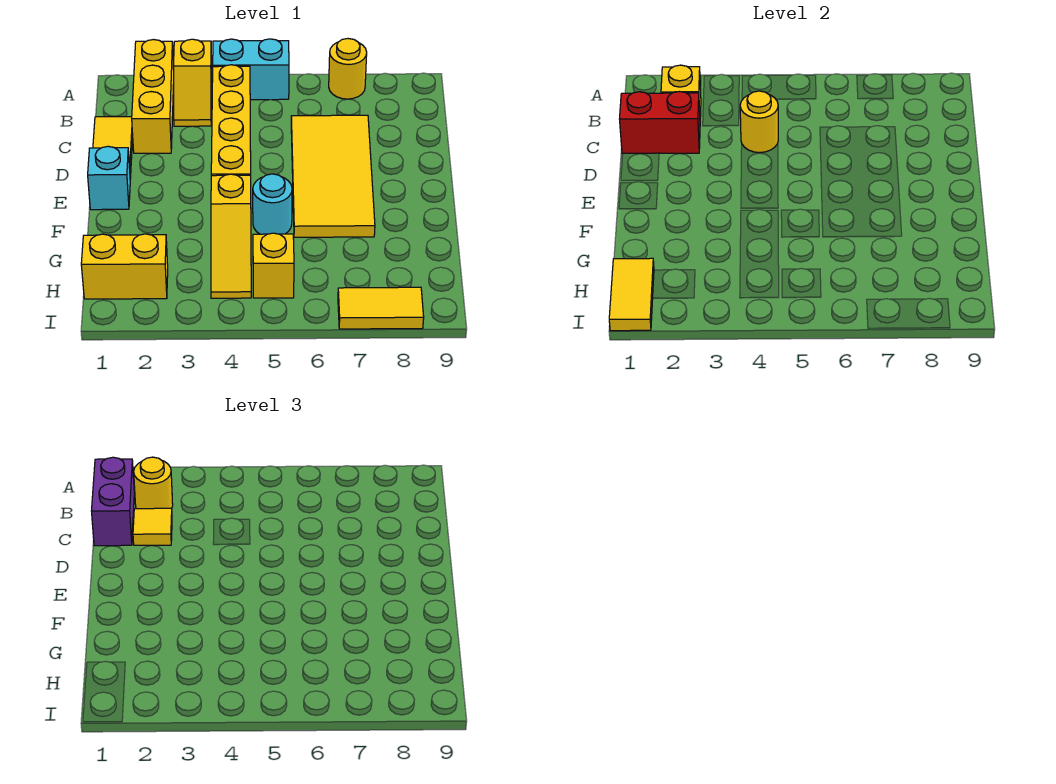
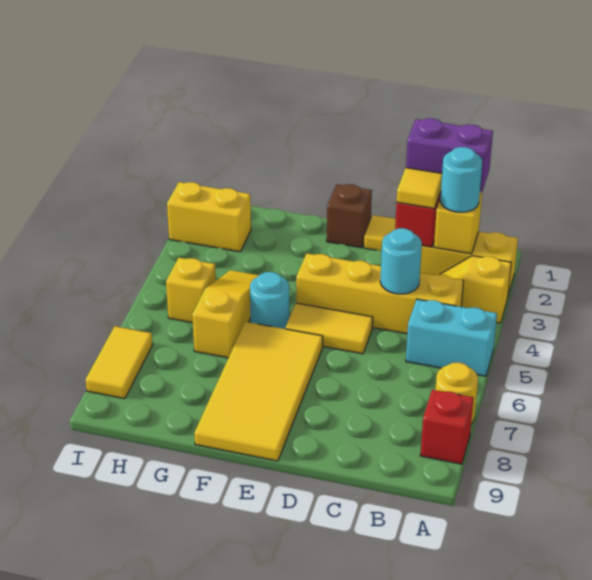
cyan 1x2 brick [213,39,289,100] -> cyan 1x2 brick turned to [406,299,497,376]
none -> red 1x1 brick [420,390,474,464]
yellow 1x1 round brick [134,457,173,509] -> cyan 1x1 round brick [440,147,482,212]
yellow 1x1 round brick [740,91,778,153] -> cyan 1x1 round brick [380,228,422,294]
yellow 2x4 tile [291,115,375,237] -> yellow 2x4 tile turned to [194,322,323,461]
cyan 1x1 brick [88,146,130,210] -> brown 1x1 brick [327,184,372,248]
yellow 1x3 slope [211,174,251,298] -> yellow 1x3 slope turned to [192,270,259,358]
yellow 1x2 brick [81,234,168,299] -> yellow 1x2 brick turned to [167,182,251,252]
yellow 1x2 tile [609,258,654,331] -> yellow 1x2 tile moved to [285,303,373,354]

